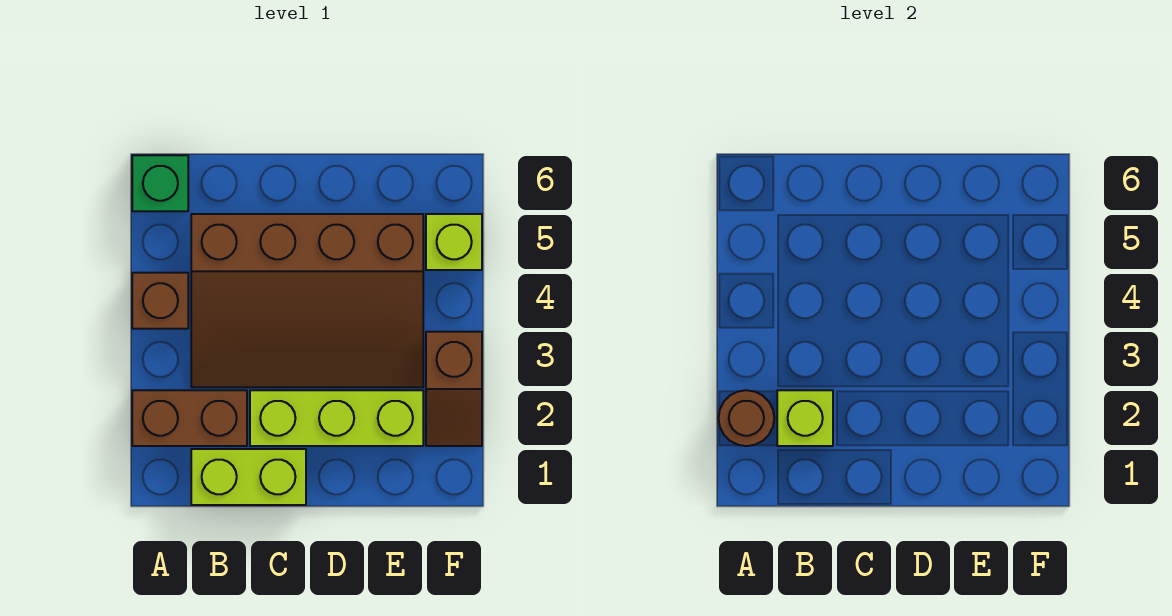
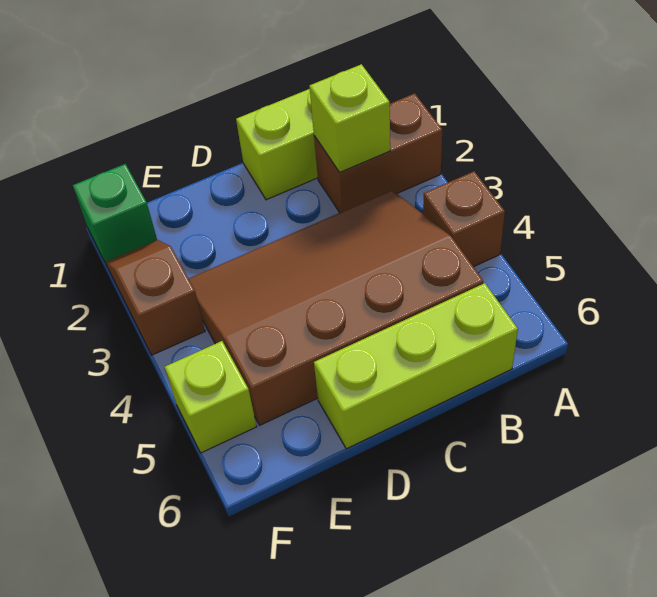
brown 1x1 round brick [719,390,774,446] -> none
green 1x1 brick [132,155,188,211] -> green 1x1 brick moved to [73,164,157,265]
lime 1x3 brick [250,390,423,446] -> lime 1x3 brick moved to [314,283,518,449]

